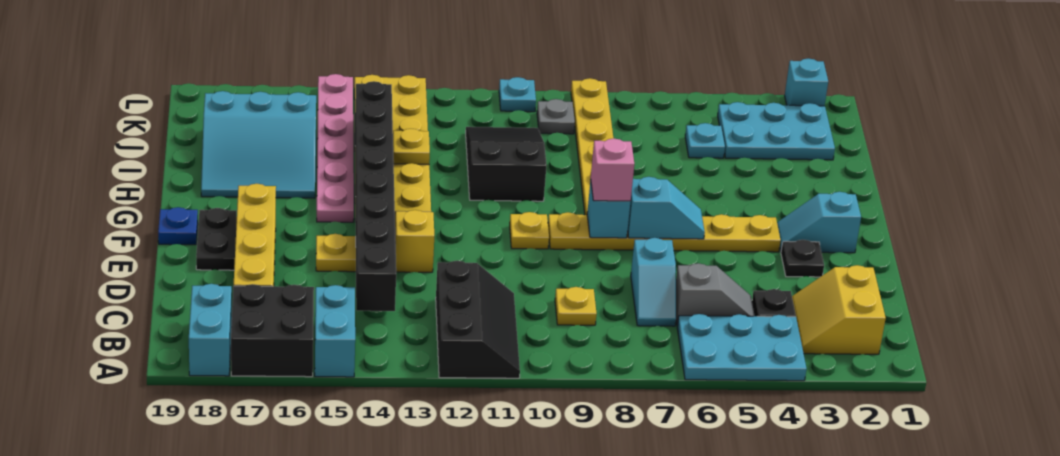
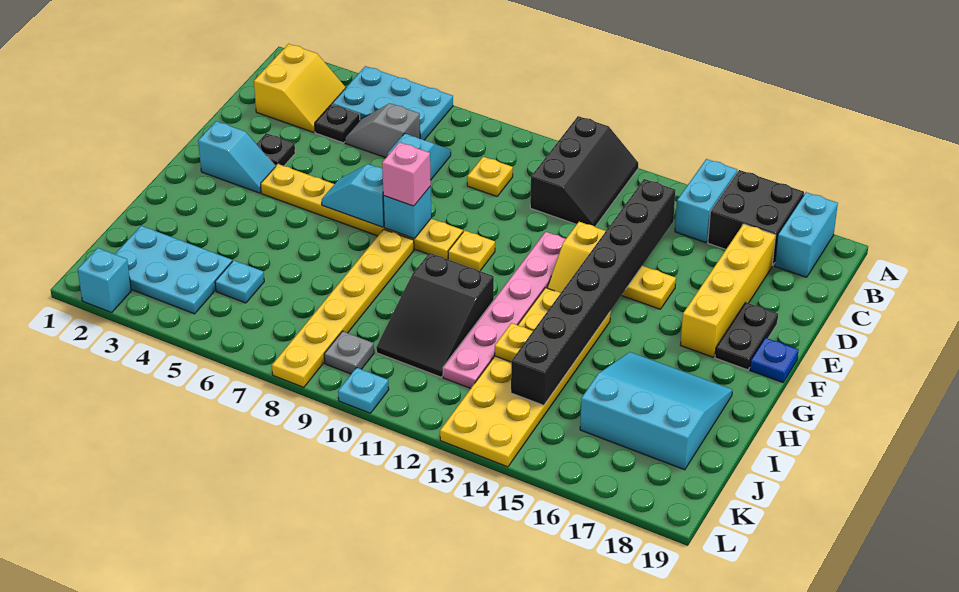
black 2x3 slope [436,261,520,378] -> black 2x3 slope turned to [530,116,638,227]
pink 1x6 plate [317,74,354,222] -> pink 1x6 plate moved to [443,232,565,388]

